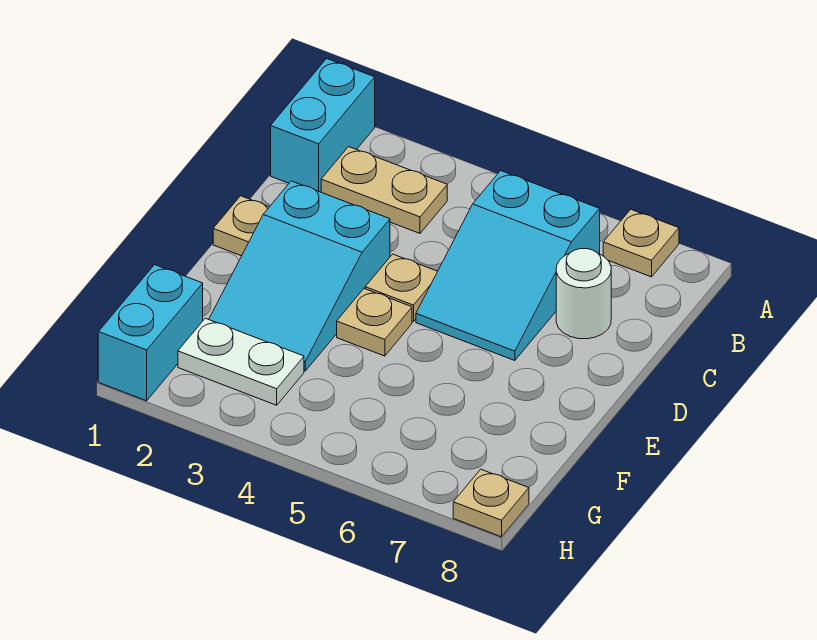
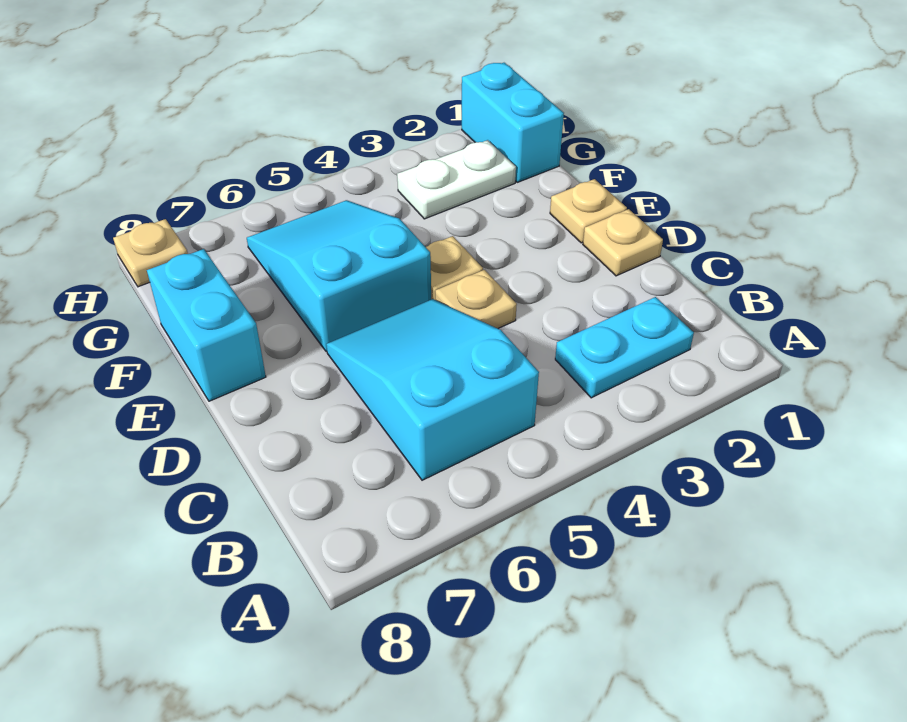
cyan 1x2 brick [271,59,375,192] -> cyan 1x2 brick moved to [147,249,266,401]
tan 1x1 plate [603,209,679,277] -> tan 1x1 plate moved to [550,179,627,243]
tan 1x2 plate [321,147,447,233] -> cyan 1x2 plate [555,297,694,398]
white 1x1 round brick [556,249,611,339] -> none
cyan 2x3 slope [209,181,390,371] -> cyan 2x3 slope moved to [247,200,431,352]

